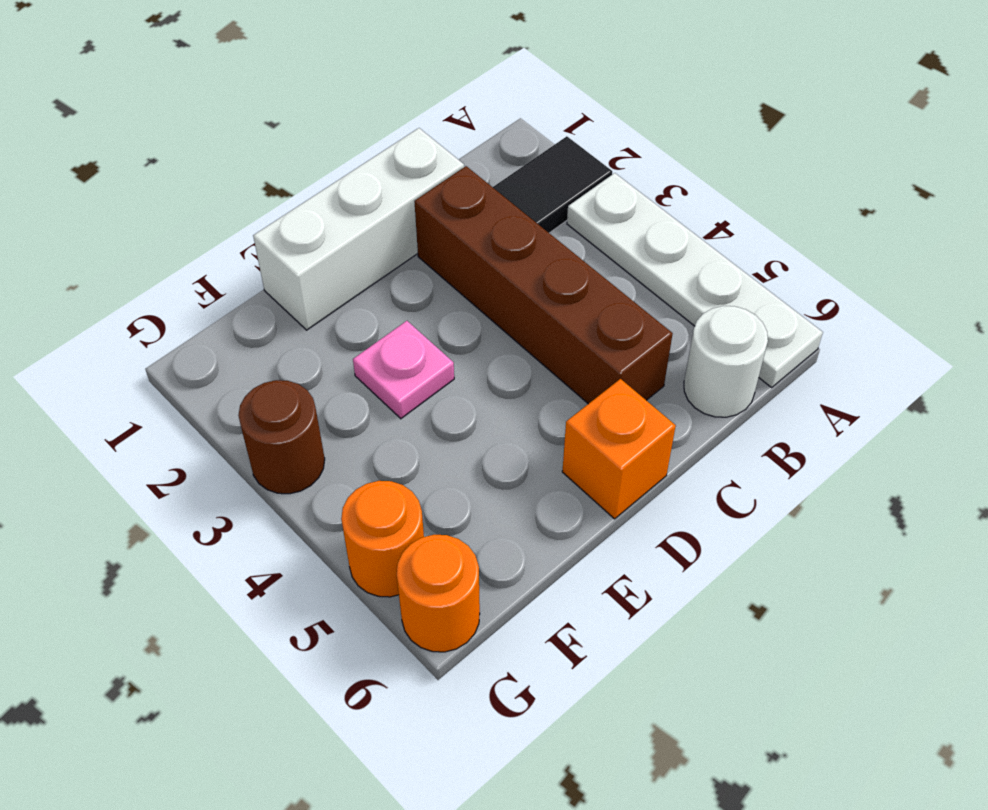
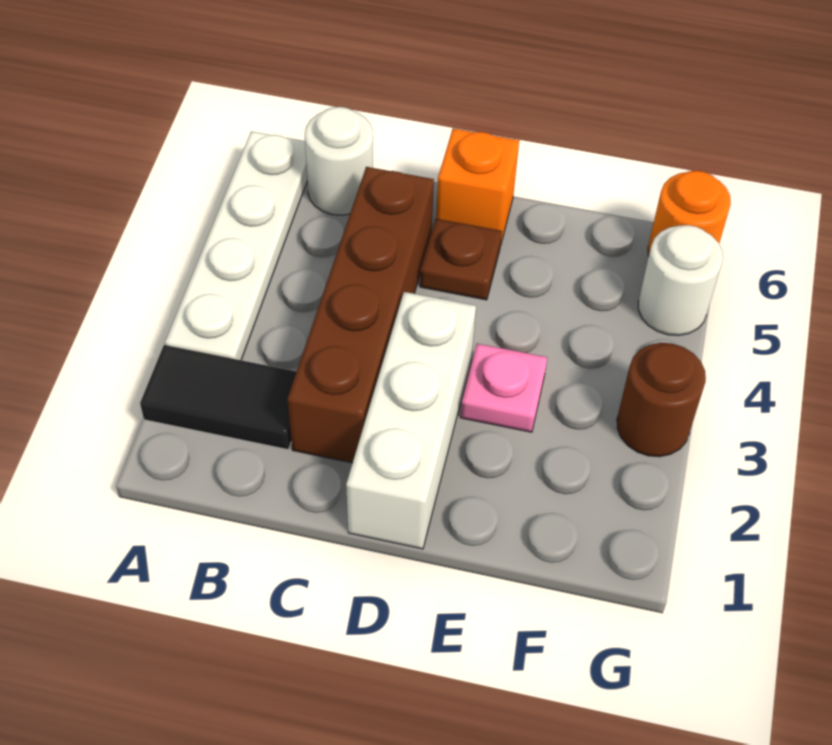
white 1x3 brick [253,128,464,330] -> white 1x3 brick turned to [346,292,476,549]
none -> brown 1x1 plate [420,219,502,300]
orange 1x1 round brick [341,481,424,597] -> white 1x1 round brick [638,225,723,335]

